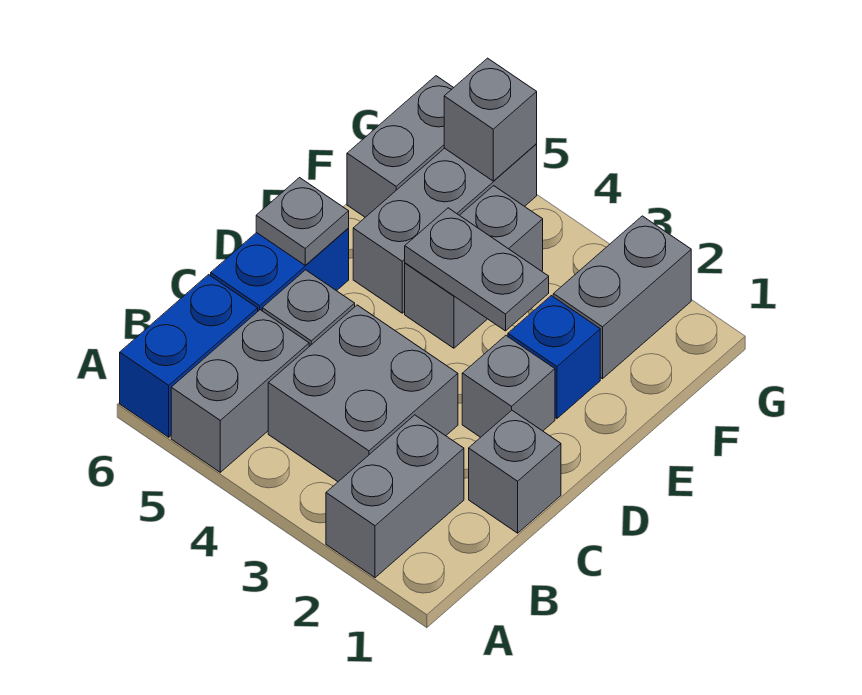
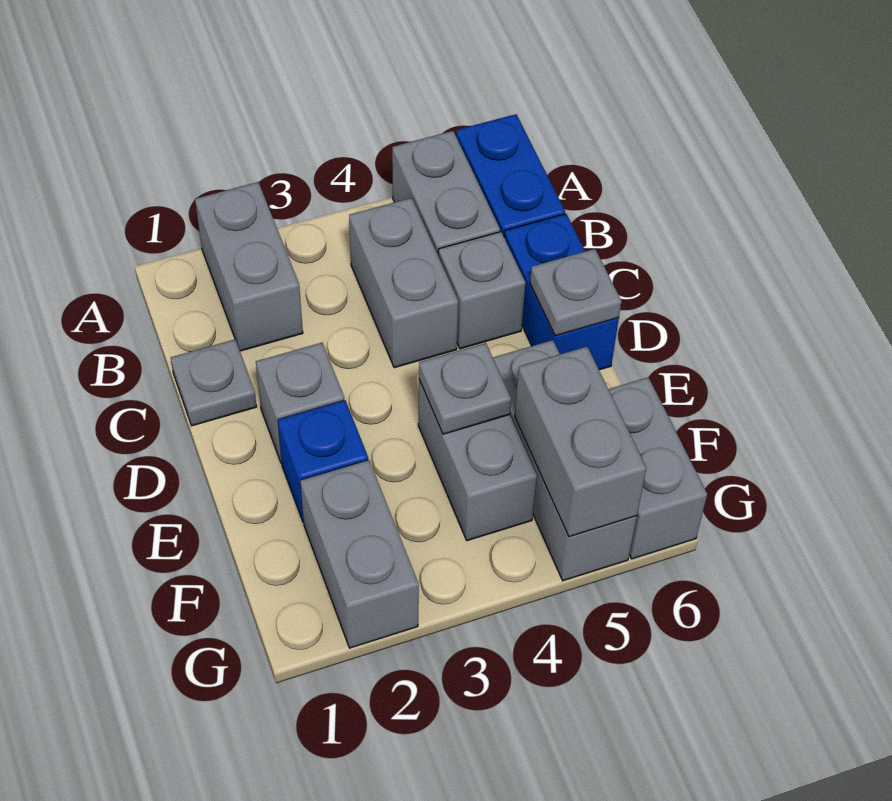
grey 2x2 brick [268,305,458,482] -> grey 1x2 brick [349,198,458,368]
grey 1x1 brick [469,410,561,533] -> grey 1x1 plate [171,339,257,426]
grey 1x2 plate [405,208,549,331] -> grey 1x1 plate [419,343,511,434]
grey 1x1 brick [444,58,537,181] -> grey 1x2 brick [515,347,646,537]

